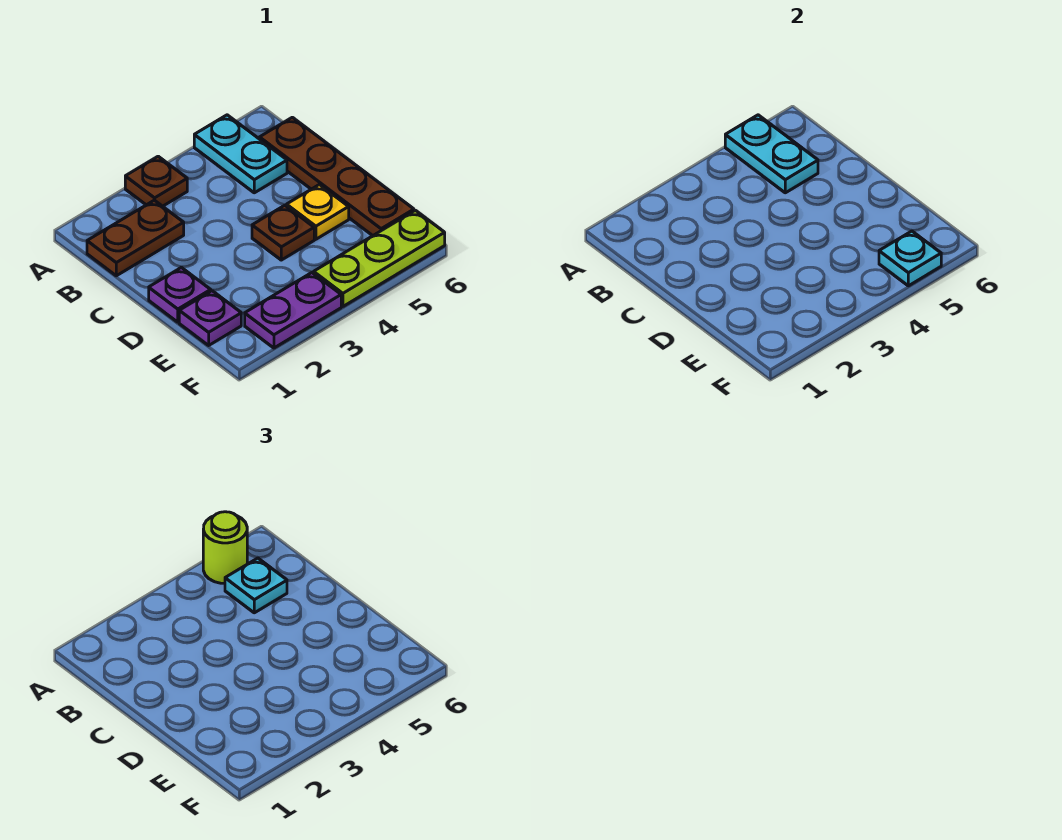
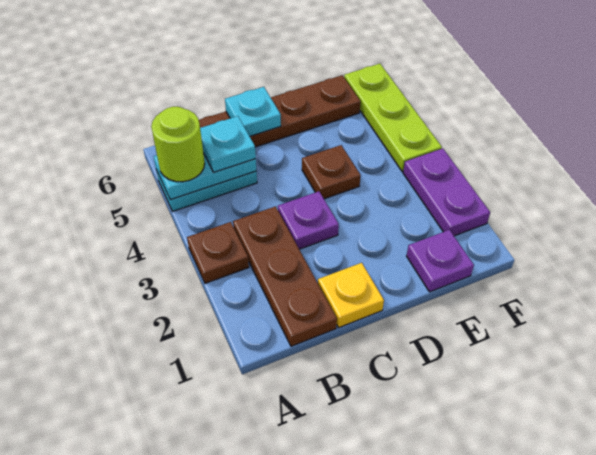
brown 1x2 plate [87,200,184,276] -> brown 1x3 plate [233,206,337,346]
purple 1x1 plate [149,267,211,322] -> purple 1x1 plate moved to [278,191,339,249]
yellow 1x1 plate [287,185,349,239] -> yellow 1x1 plate moved to [318,263,384,328]
cyan 1x1 plate [879,231,941,286] -> cyan 1x1 plate moved to [225,87,281,136]

